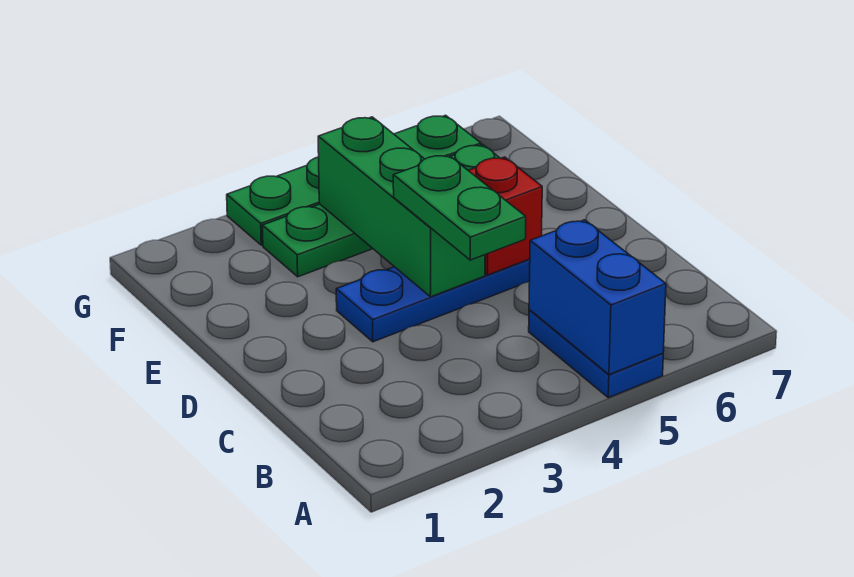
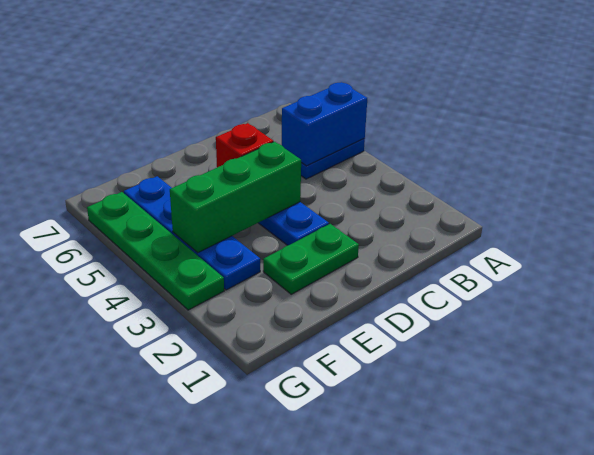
green 1x2 plate [393,155,526,260] -> green 1x2 plate moved to [263,224,359,294]
green 1x4 plate [262,145,499,277] -> blue 1x4 plate [124,176,260,290]

